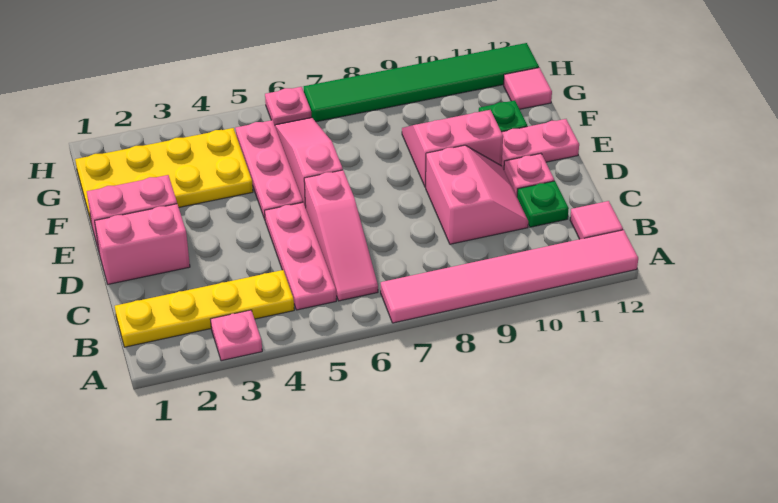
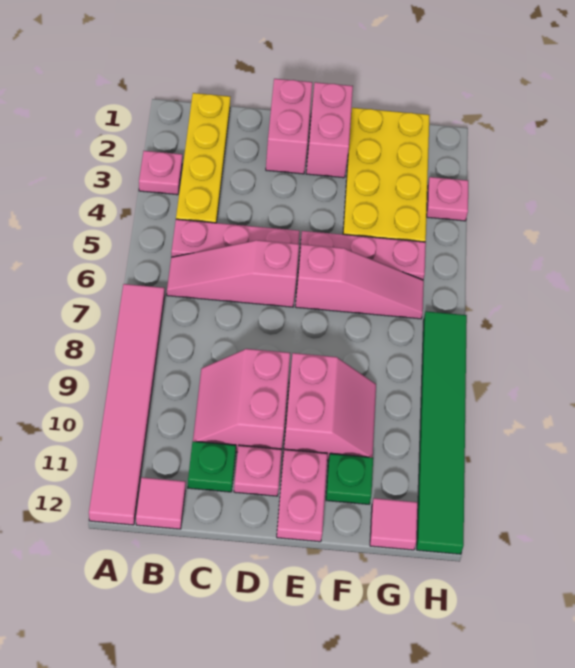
pink 2x2 slope [426,145,528,244] -> pink 2x2 slope turned to [193,349,290,452]
pink 1x1 plate [265,87,311,125] -> pink 1x1 plate moved to [427,177,468,221]

